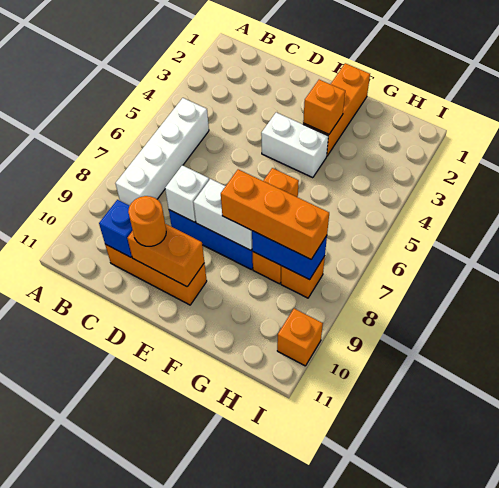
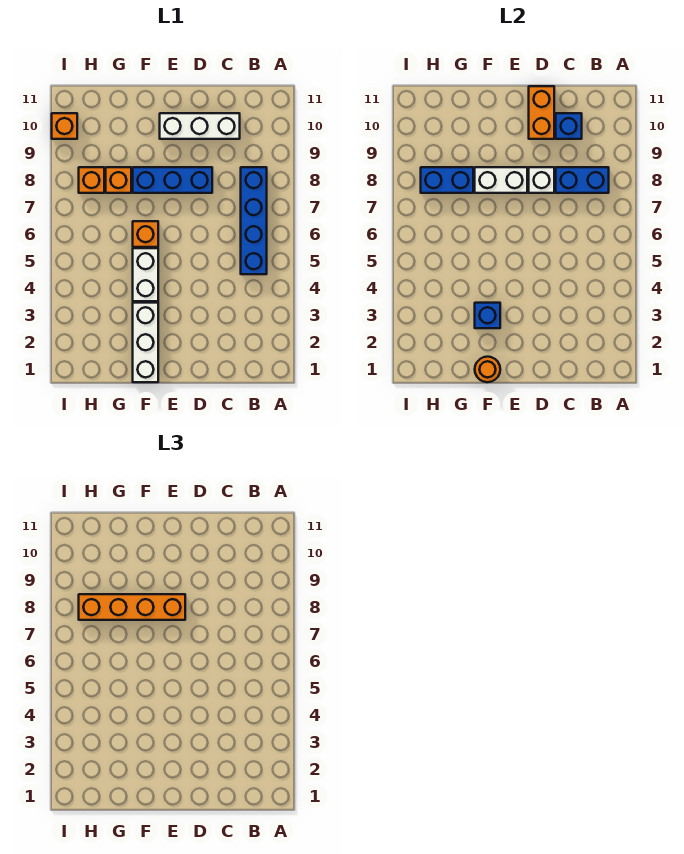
white 1x4 brick [115,98,209,206] -> blue 1x4 brick [241,167,267,274]
none -> blue 1x2 brick [556,167,609,193]
orange 1x3 brick [105,244,207,305] -> white 1x3 brick [160,113,240,139]
orange 1x2 brick [127,224,204,287] -> orange 1x2 brick turned to [529,86,554,139]
orange 1x1 round brick [128,196,166,246] -> orange 1x1 round brick moved to [475,357,500,382]
white 1x2 brick [261,112,328,178] -> white 1x2 brick turned to [133,248,158,301]
orange 1x3 brick [303,63,370,156] -> white 1x3 brick [133,303,158,382]
orange 1x1 brick [303,80,345,134] -> blue 1x1 brick [475,303,500,328]
orange 1x3 brick [221,169,329,259] -> orange 1x4 brick [79,594,185,620]

